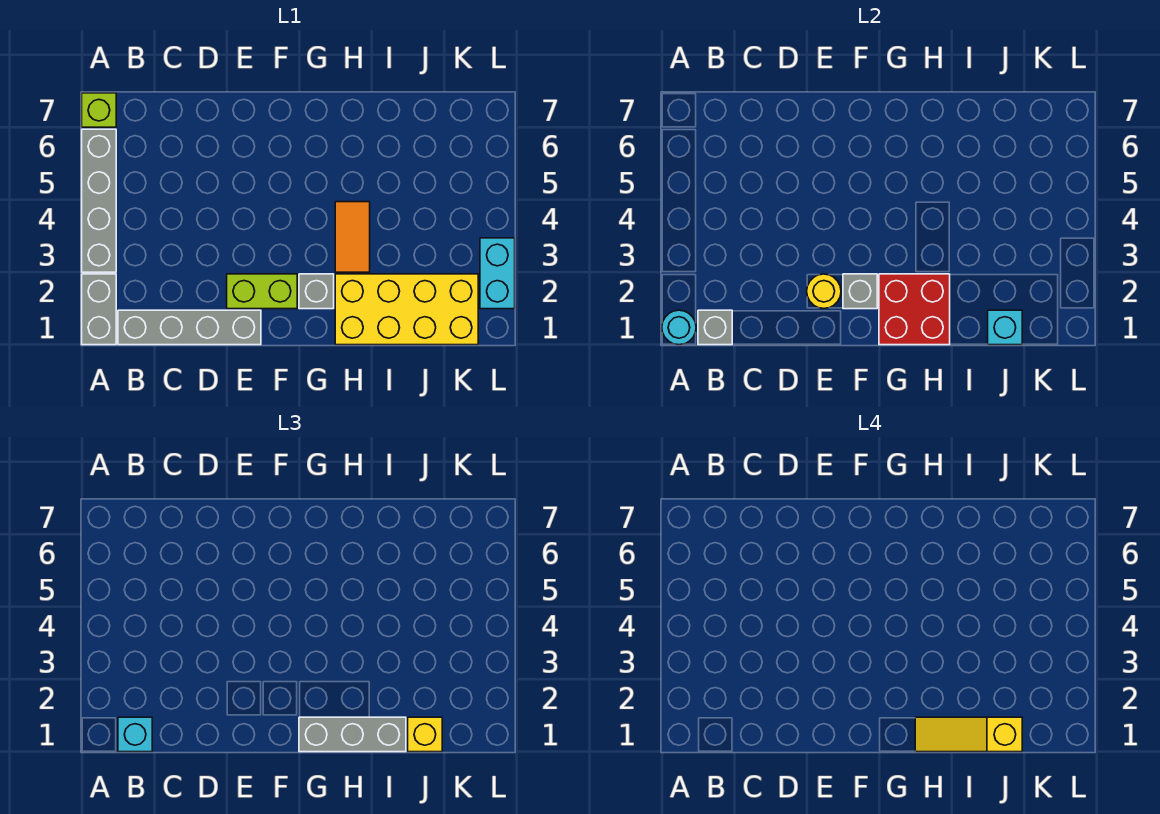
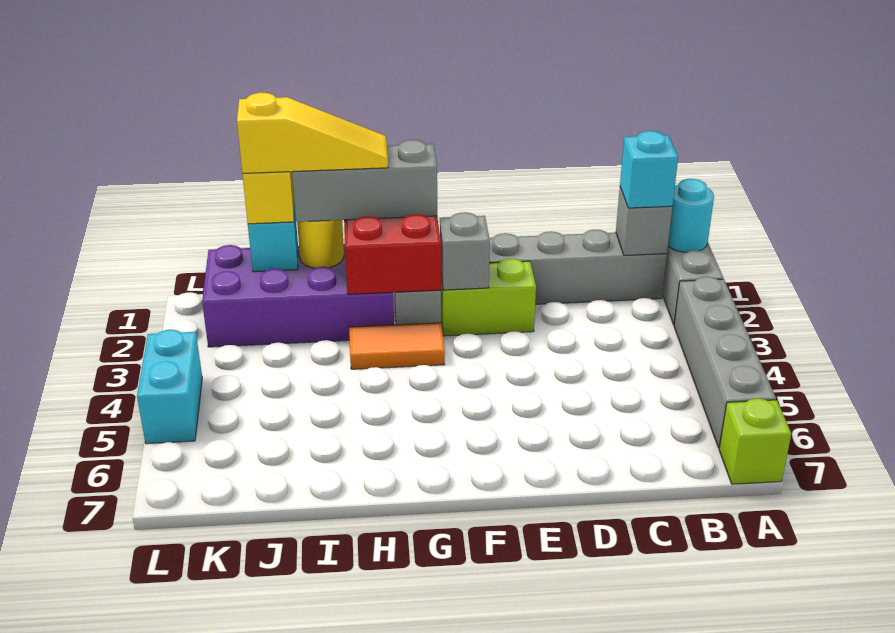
yellow 1x1 round brick [807,274,841,309] -> yellow 1x1 round brick moved to [297,220,344,268]
yellow 2x4 brick [335,274,478,345] -> purple 2x4 brick [202,244,394,347]
orange 1x2 tile [335,202,370,272] -> orange 1x2 tile turned to [349,323,445,369]
cyan 1x2 brick [480,238,515,309] -> cyan 1x2 brick moved to [137,330,202,444]

